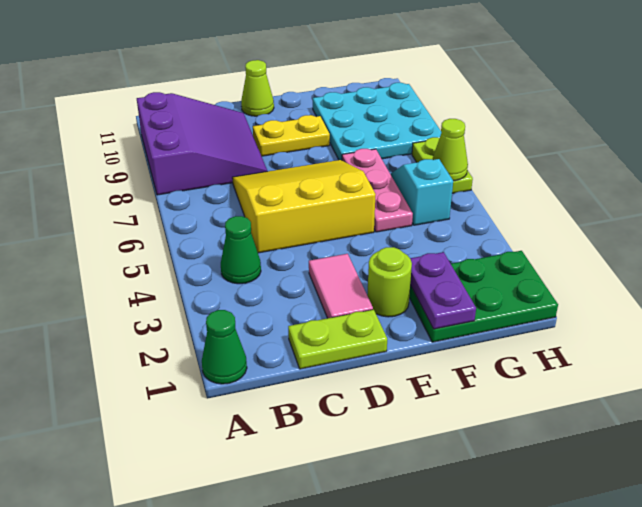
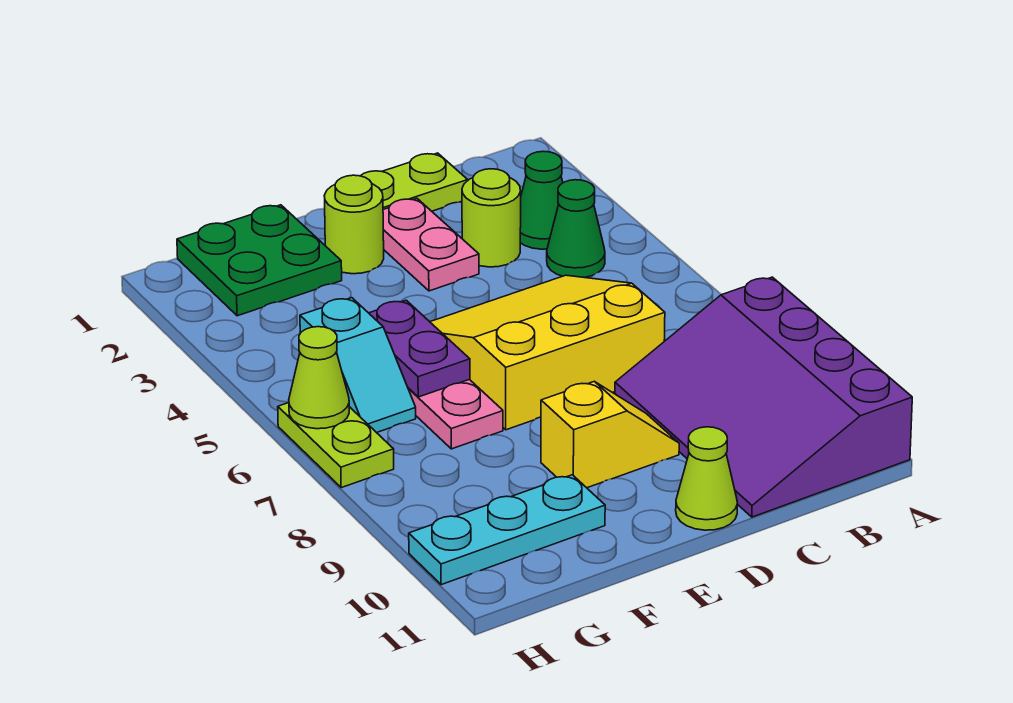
green 1x1 cone [202,310,247,384] -> green 1x1 cone moved to [520,151,563,249]
purple 3x3 slope [137,92,267,195] -> purple 3x4 slope [615,277,912,517]
none -> lime 1x1 round brick [462,169,521,267]
yellow 3x3 slope [232,160,376,253] -> yellow 3x3 slope turned to [430,275,665,430]
pink 1x2 tile [309,254,373,318] -> pink 1x2 plate [383,198,479,291]
yellow 1x2 plate [253,115,330,156] -> yellow 1x2 slope [541,381,679,488]
green 2x3 plate [409,251,558,342] -> green 2x2 plate [177,205,342,316]
purple 1x2 plate [410,252,476,329] -> purple 1x2 plate moved to [369,300,470,397]
cyan 3x3 plate [313,83,441,160] -> cyan 1x3 plate [409,475,605,585]

